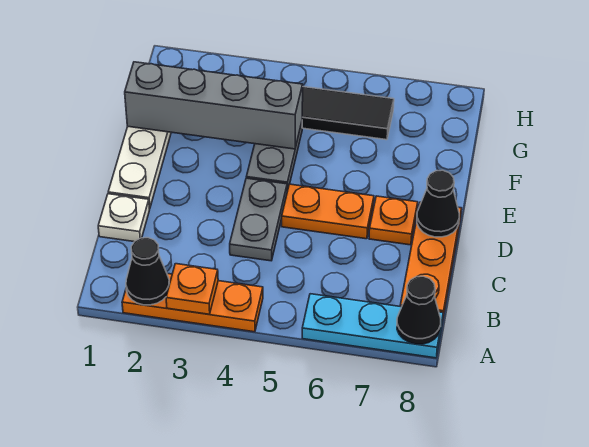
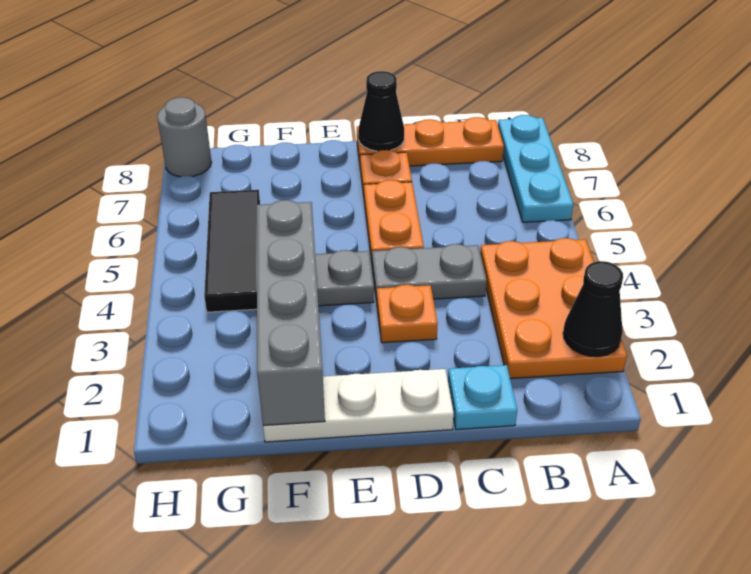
orange 1x3 plate [122,273,263,332] -> orange 2x3 plate [480,238,627,379]
orange 1x1 plate [166,264,218,314] -> orange 1x1 plate moved to [377,285,438,343]
black 1x1 cone [397,276,441,344] -> none
white 1x1 plate [98,194,150,242] -> cyan 1x1 plate [448,365,517,430]
none -> grey 1x1 round brick [157,97,211,177]

